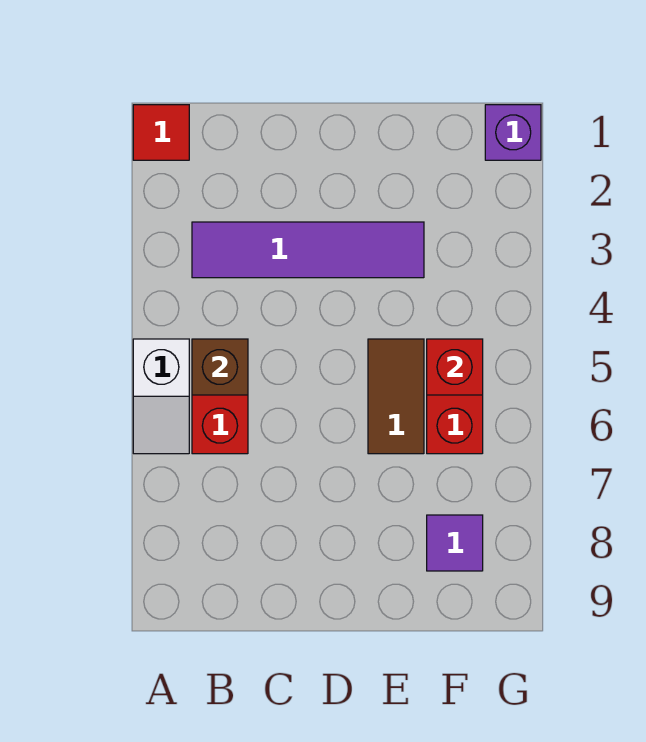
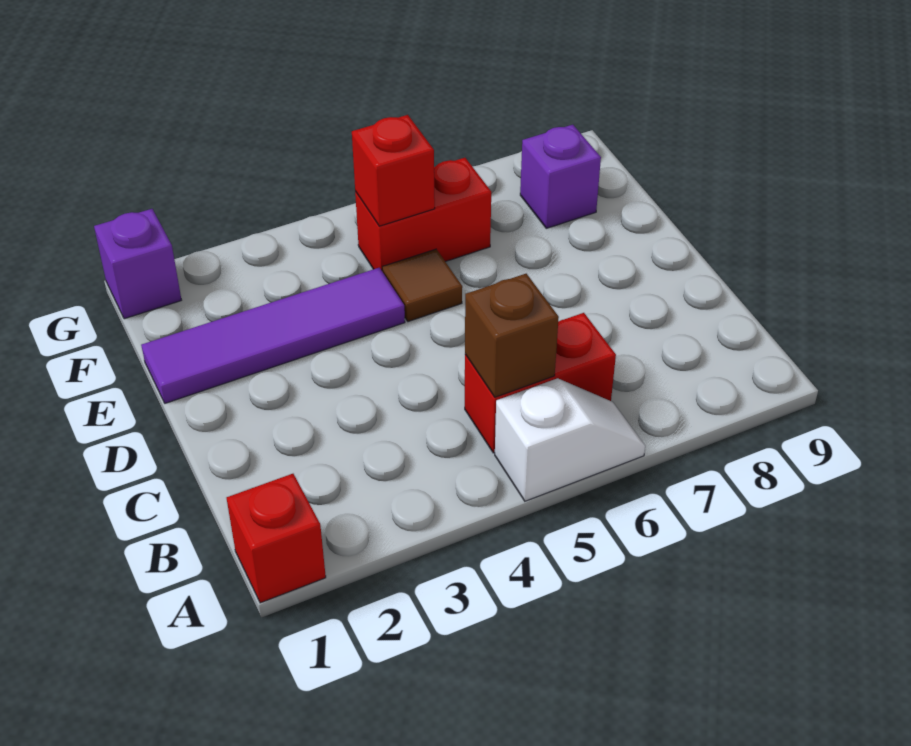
red 1x1 tile [133,105,189,160] -> red 1x1 brick [227,474,326,603]
purple 1x4 tile [192,222,424,278] -> purple 1x4 tile turned to [141,268,405,403]
brown 1x2 tile [368,339,424,454] -> brown 1x1 tile [382,249,462,322]
purple 1x1 tile [427,515,483,571] -> purple 1x1 brick [520,125,601,228]

